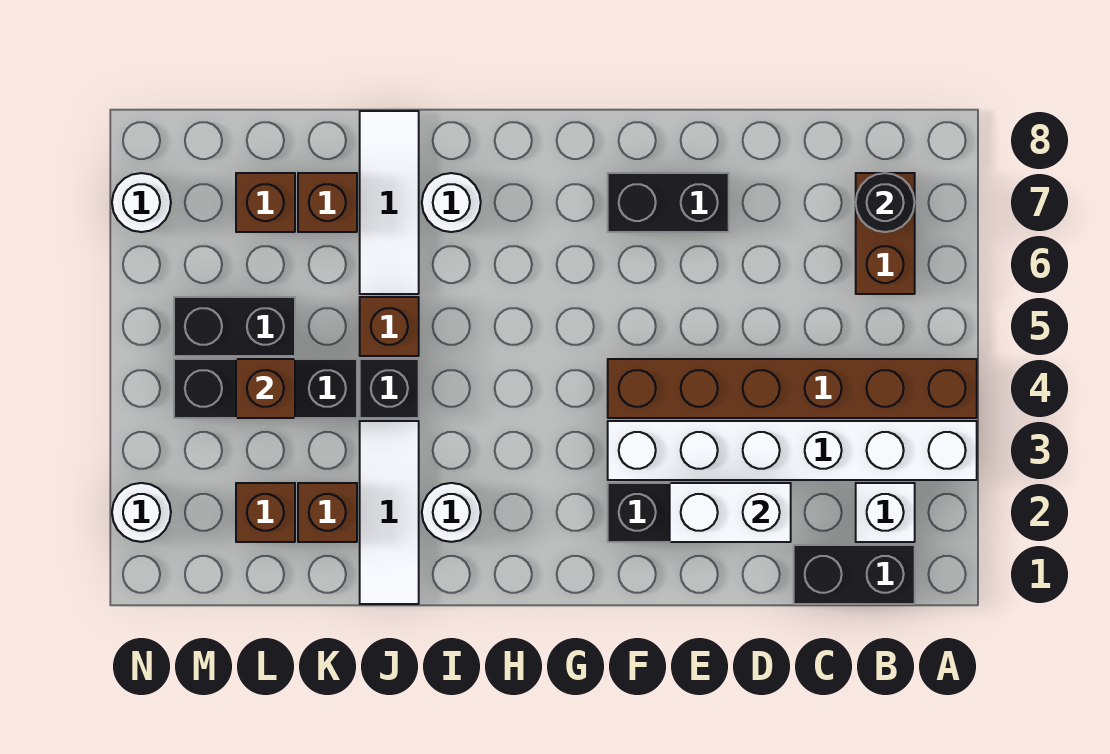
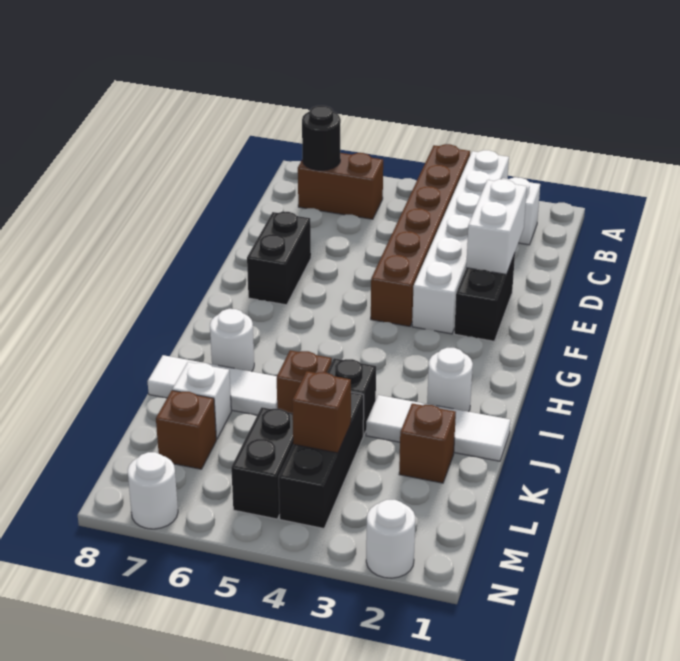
black 1x2 brick [794,545,915,604] -> none
brown 1x1 brick [298,173,357,232] -> white 1x1 brick [172,362,231,439]
brown 1x1 brick [236,483,295,542] -> none

